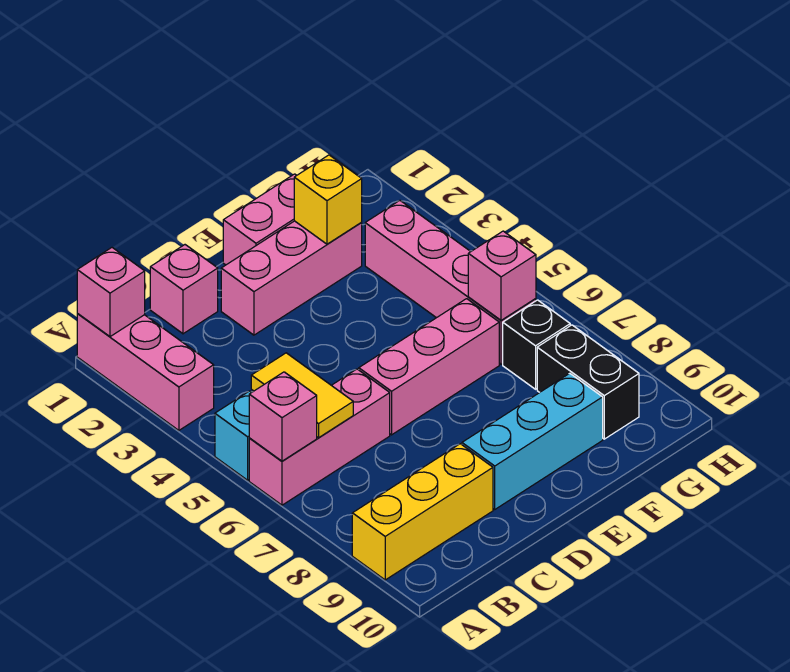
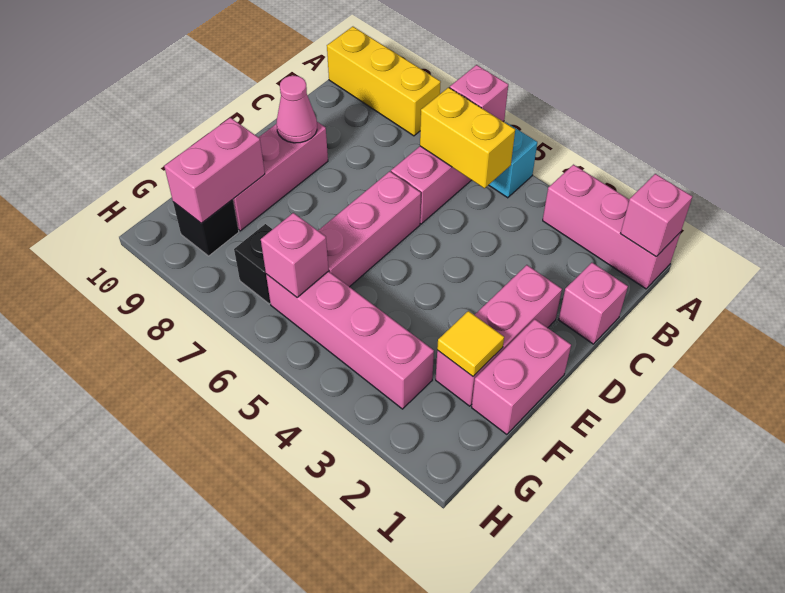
yellow 1x3 brick [352,444,493,580] -> yellow 1x3 brick turned to [327,27,441,136]
yellow 1x2 tile [251,353,353,438] -> yellow 1x2 brick [420,88,515,188]
cyan 1x3 brick [462,373,603,509] -> pink 1x3 brick [233,122,328,231]
none -> pink 1x1 cone [277,76,317,143]
yellow 1x1 brick [294,155,362,244] -> yellow 1x1 tile [437,311,504,376]
none -> pink 1x2 brick [164,118,265,223]
black 1x2 brick [537,325,639,439] -> black 1x1 brick [173,199,239,256]

